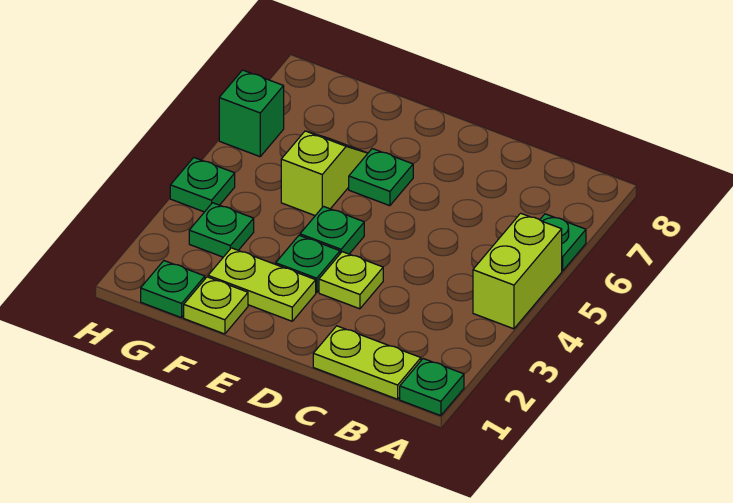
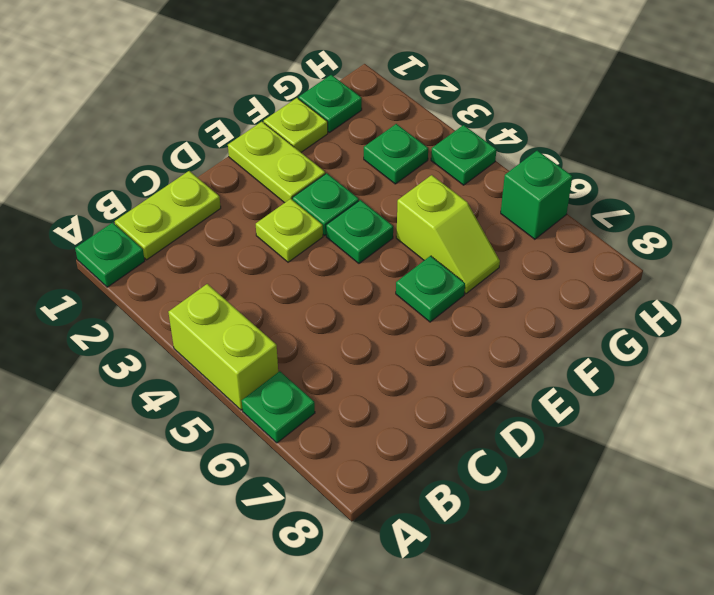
lime 1x2 plate [208,248,316,321] -> lime 1x2 plate turned to [228,122,325,203]

